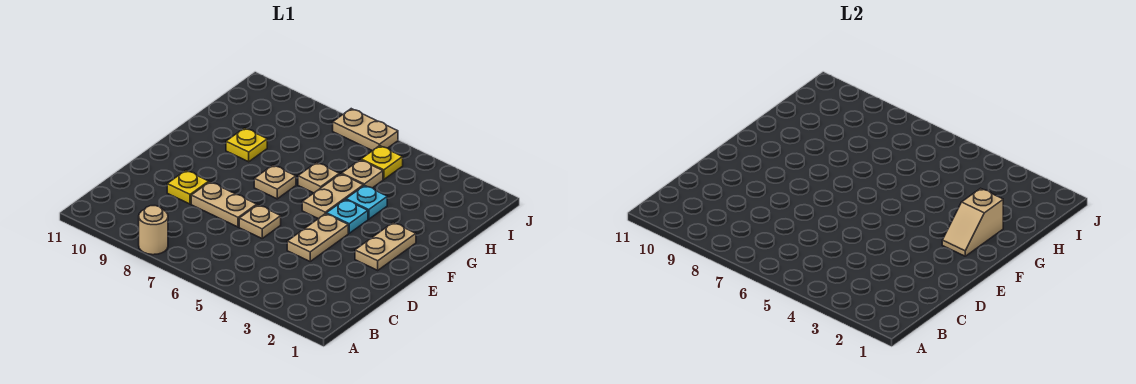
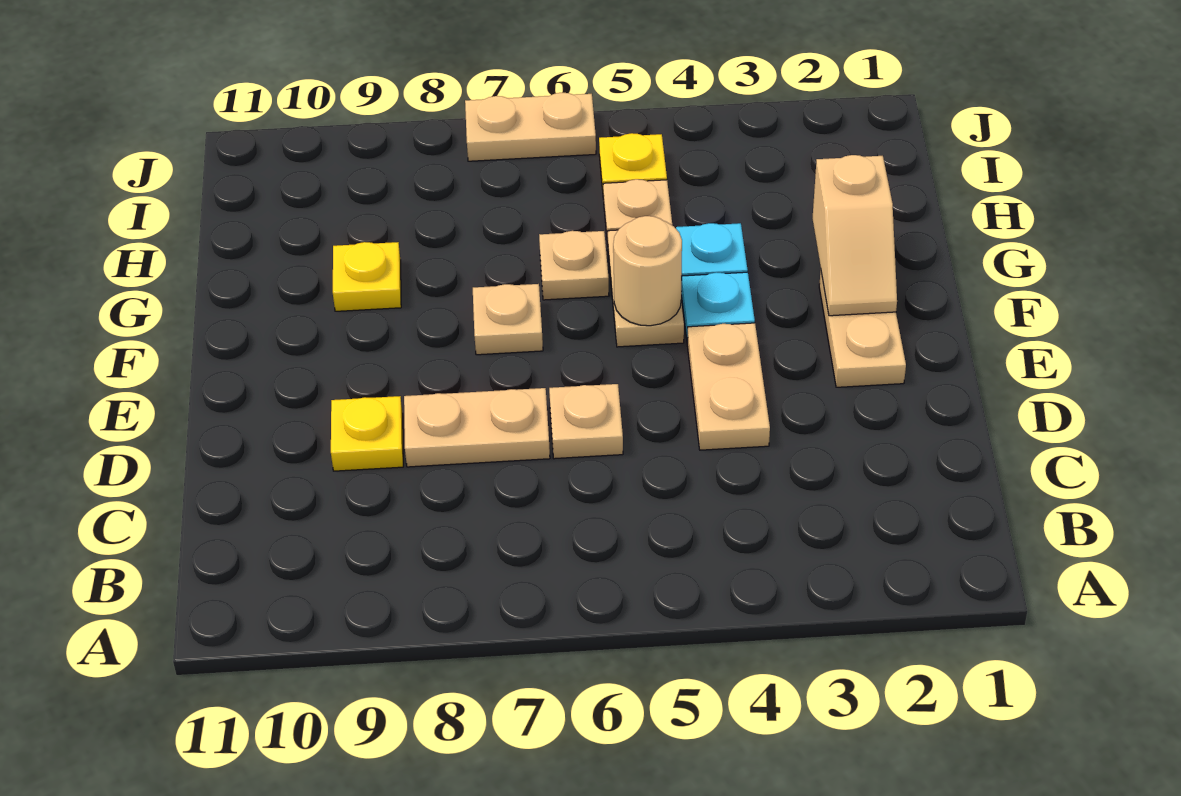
tan 1x1 round brick [139,206,168,255] -> tan 1x1 round brick moved to [613,216,682,326]

